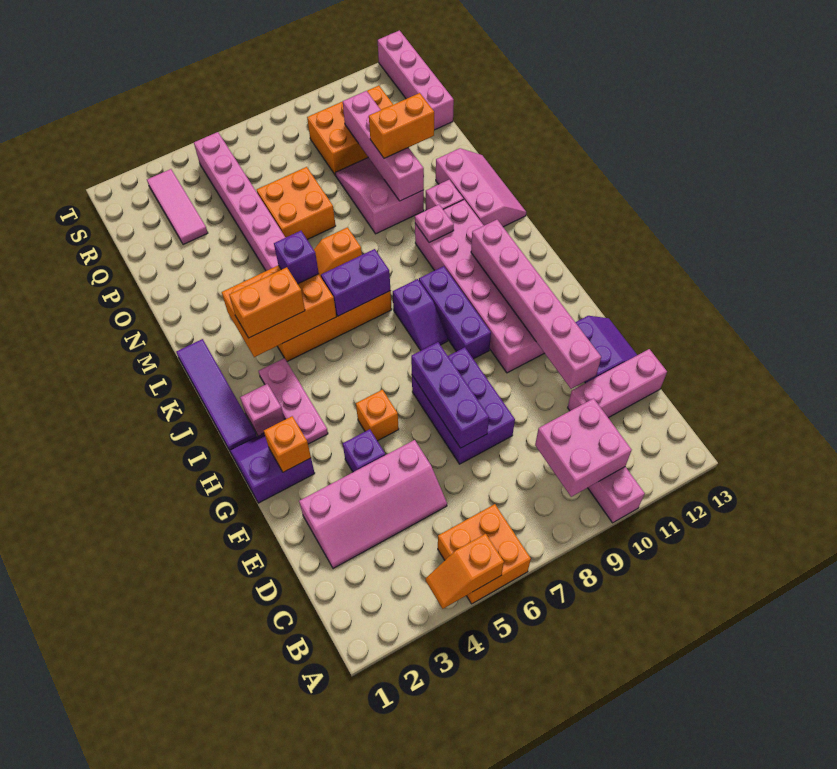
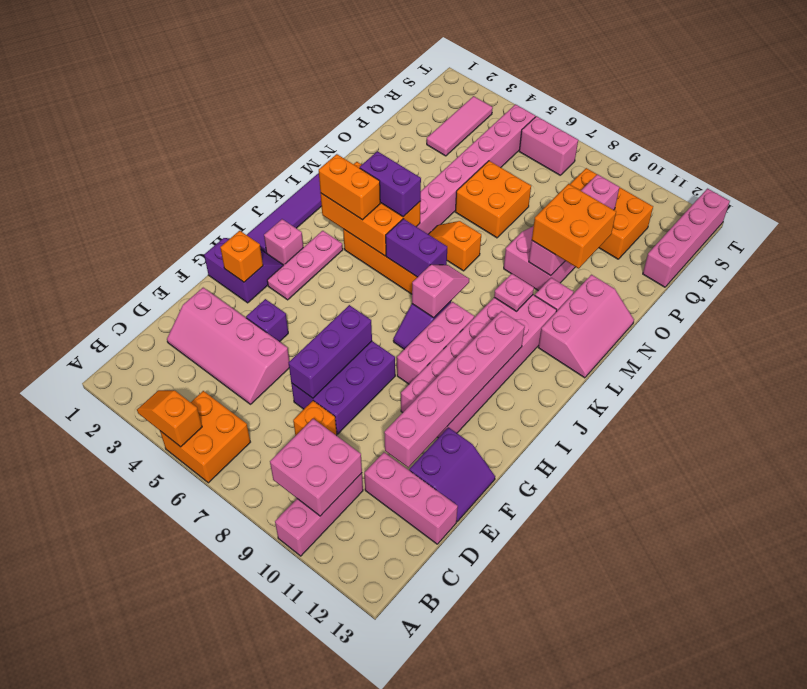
orange 1x1 brick [356,390,399,441] -> orange 1x1 brick moved to [293,401,337,436]
purple 1x3 brick [419,266,491,359] -> pink 1x3 brick [397,302,474,384]
none -> pink 1x2 slope [412,265,469,318]
purple 1x1 brick [274,231,319,284] -> purple 1x2 brick [360,151,421,217]
orange 1x2 brick [369,93,434,158] -> orange 2x2 brick [532,184,616,269]
none -> pink 1x2 brick [519,116,578,175]

